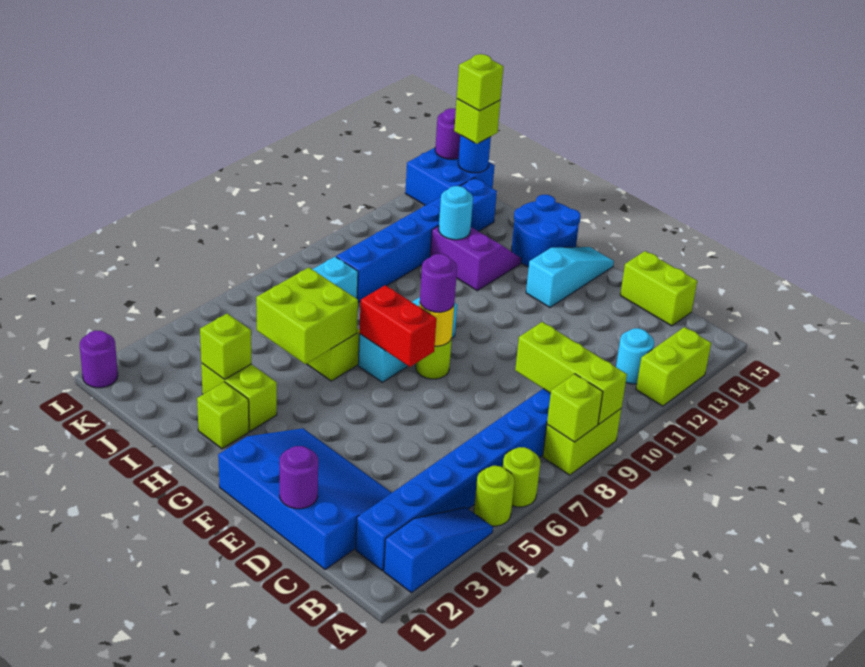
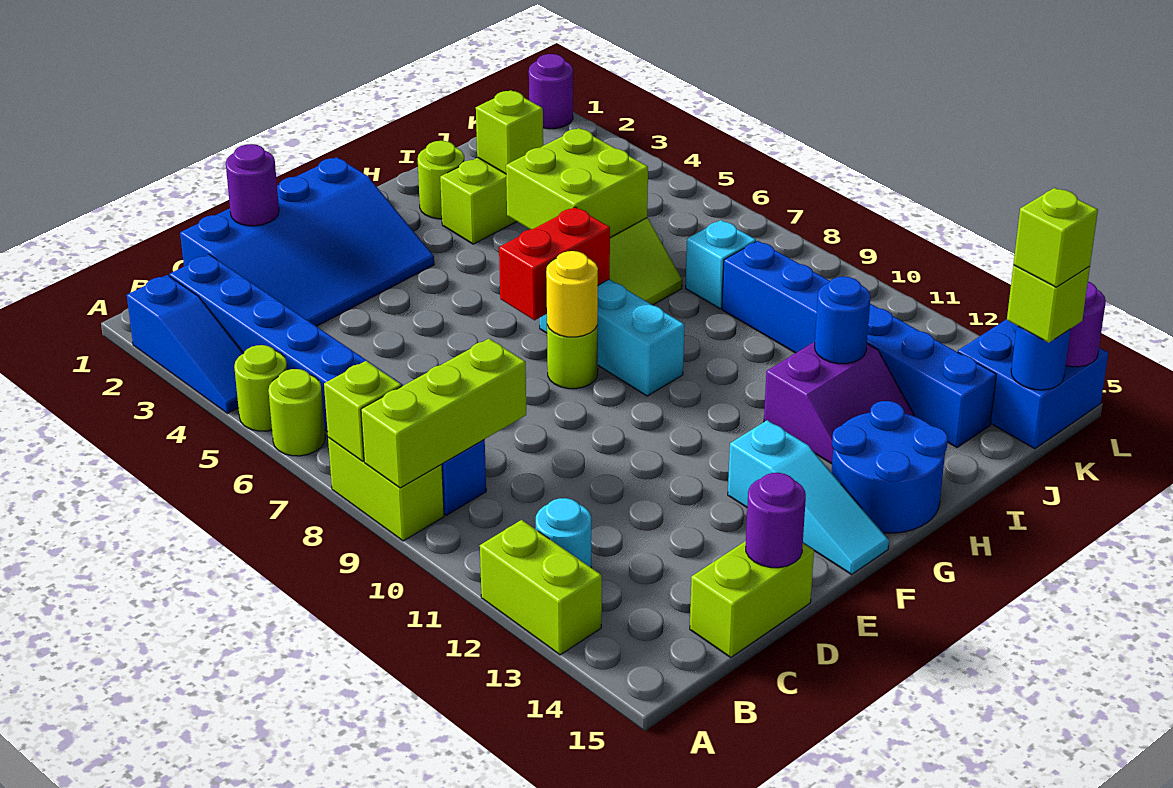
purple 1x1 round brick [420,254,457,312] -> purple 1x1 round brick moved to [746,473,806,568]
lime 1x1 brick [197,382,249,449] -> lime 1x1 round brick [418,141,464,219]
cyan 1x1 round brick [439,186,473,240] -> blue 1x1 round brick [815,277,870,364]

